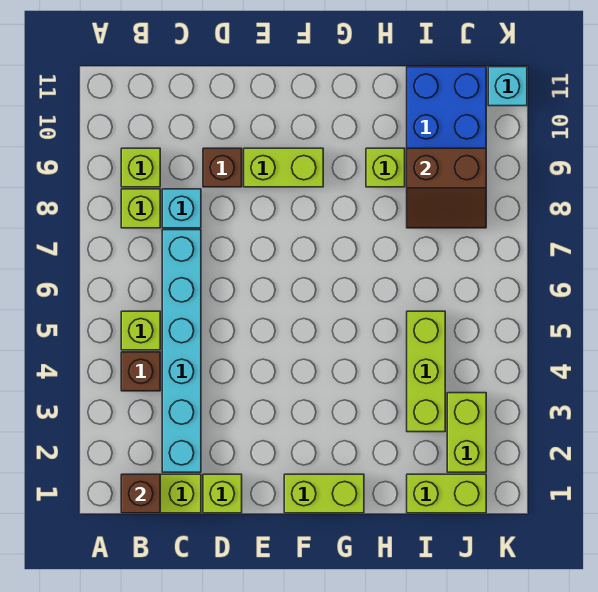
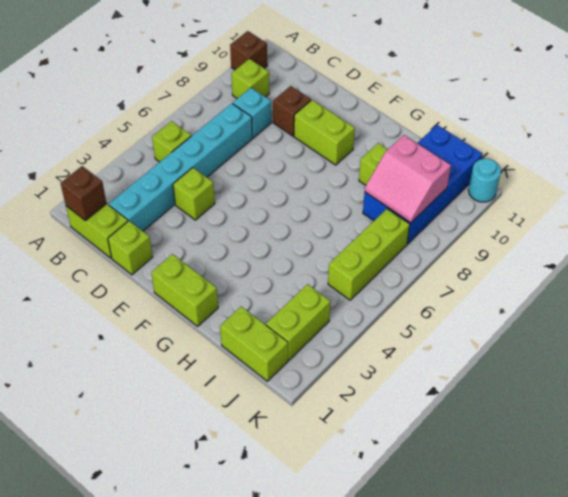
brown 1x1 brick [121,352,160,391] -> brown 1x1 brick moved to [230,31,267,70]
lime 1x1 brick [121,189,160,228] -> lime 1x1 brick moved to [173,168,215,220]
lime 1x3 brick [407,311,445,432] -> lime 1x3 brick moved to [328,209,410,300]
brown 2x2 slope [407,148,486,228] -> pink 2x2 slope [365,135,451,223]
cyan 1x1 brick [488,67,527,106] -> cyan 1x1 round brick [468,159,501,202]

